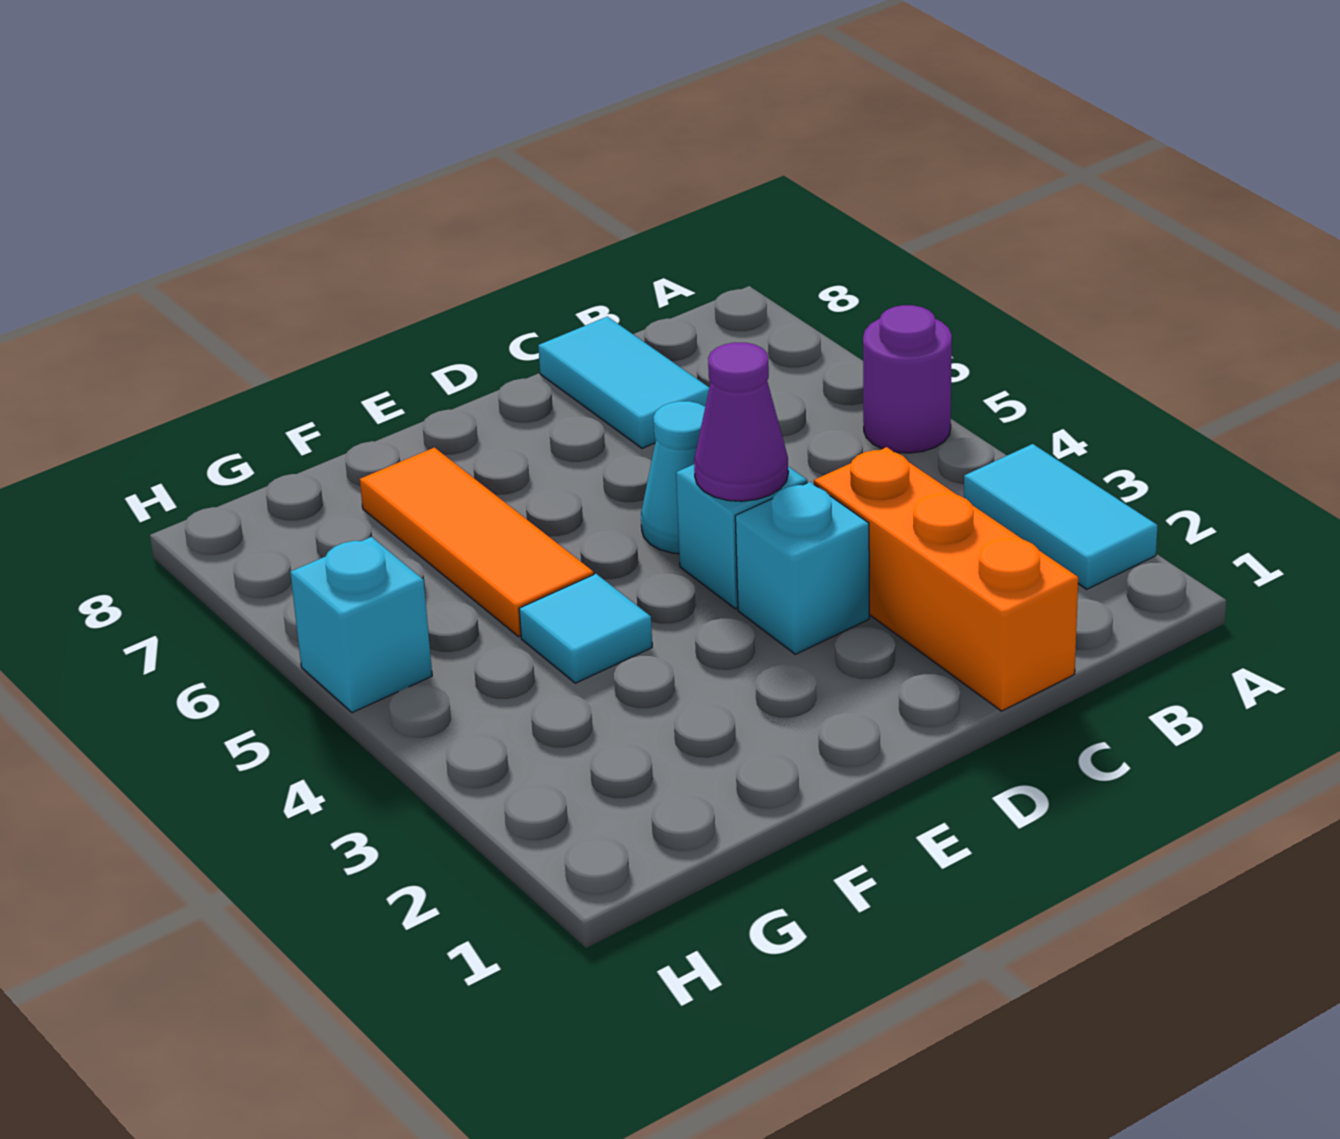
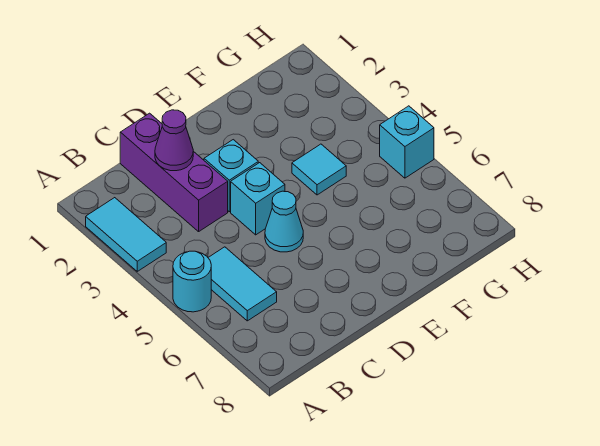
purple 1x1 round brick [863,305,952,453] -> cyan 1x1 round brick [173,251,211,312]
orange 1x3 brick [814,447,1078,711] -> purple 1x3 brick [120,113,228,232]
cyan 1x2 tile [538,317,709,448] -> cyan 1x2 tile moved to [208,247,277,321]
purple 1x1 cone [694,342,788,501] -> purple 1x1 cone moved to [155,110,193,171]
orange 1x3 tile [360,448,594,637] -> none

